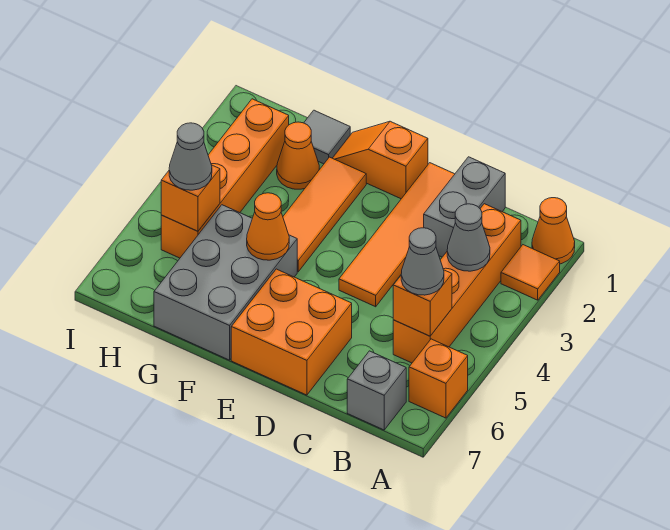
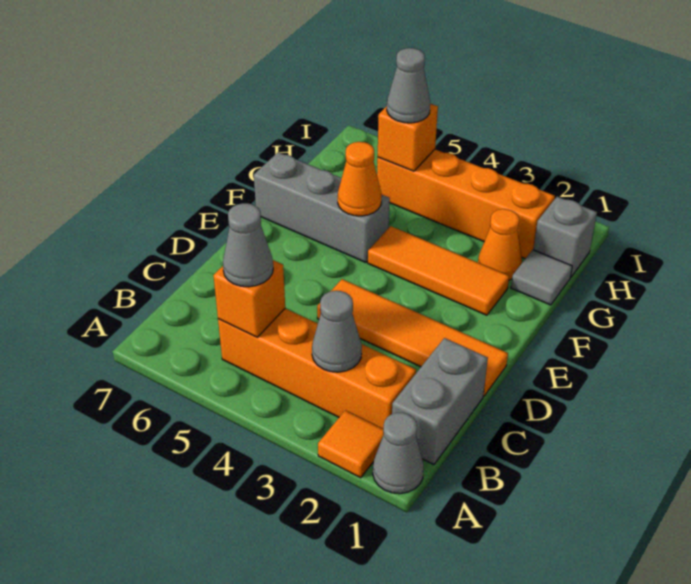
orange 1x1 cone [532,198,575,264] -> grey 1x1 cone [373,413,424,494]
orange 1x1 brick [409,339,468,418] -> none
grey 1x1 brick [347,351,406,430] -> grey 1x1 brick moved to [533,197,597,277]
grey 1x2 brick [424,157,505,257] -> grey 1x2 brick turned to [392,338,488,465]
orange 2x2 brick [231,269,352,395] -> none
orange 1x2 slope [333,121,428,199] -> none
grey 2x3 brick [154,205,297,360] -> grey 1x3 brick [254,152,390,263]

